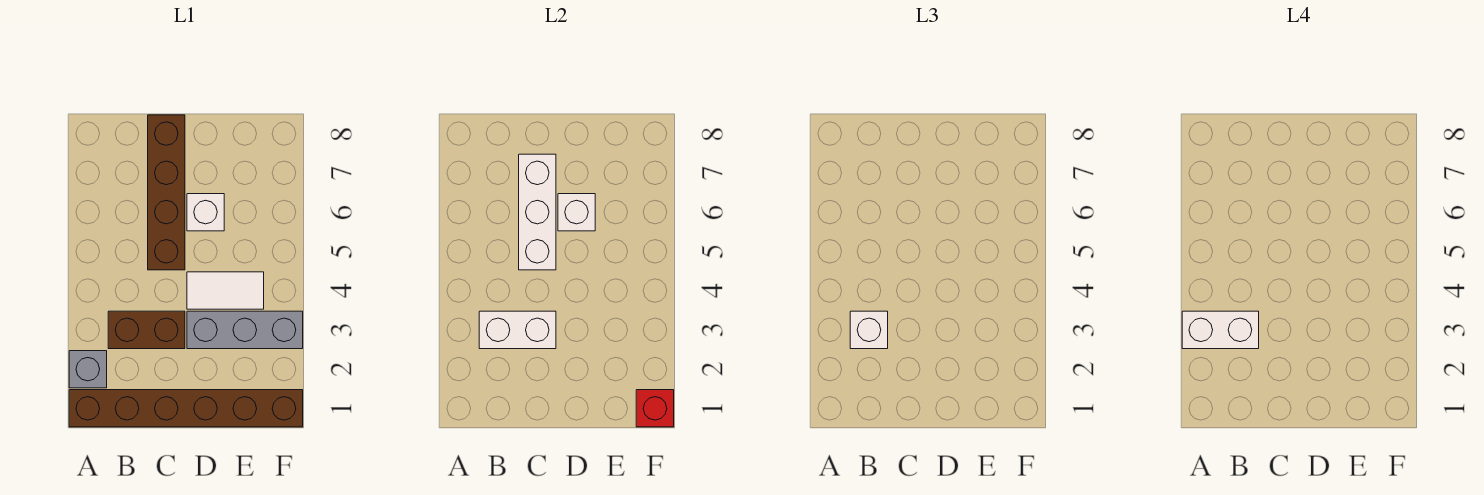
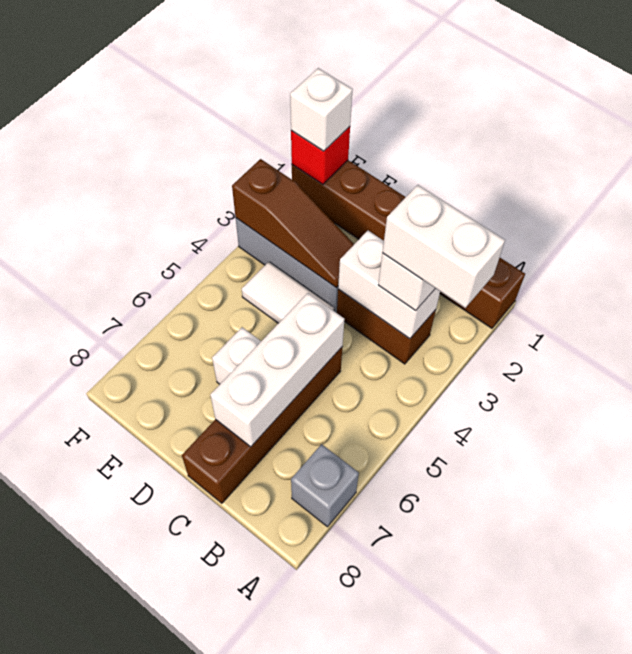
grey 1x1 brick [69,351,107,388] -> grey 1x1 brick moved to [291,444,359,527]
none -> brown 1x3 slope [232,159,354,288]
white 1x1 brick [558,194,595,231] -> white 1x1 brick moved to [290,68,353,151]

